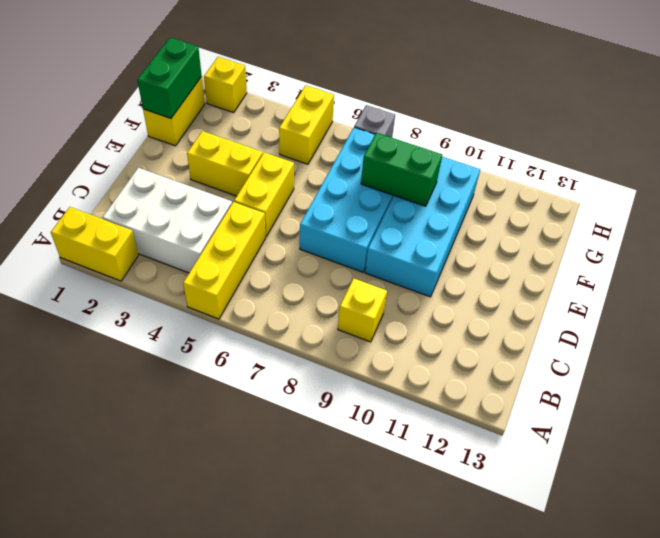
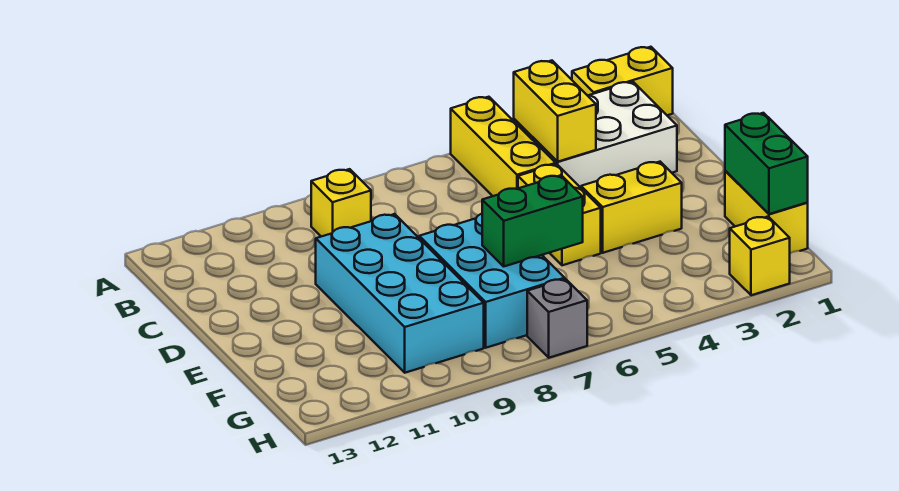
cyan 2x4 brick [300,127,394,272] -> cyan 2x3 brick [419,214,565,348]
green 1x2 brick [361,133,442,206] -> green 1x2 brick moved to [482,175,583,266]
yellow 1x2 brick [279,85,334,164] -> yellow 1x2 brick moved to [514,61,596,162]

